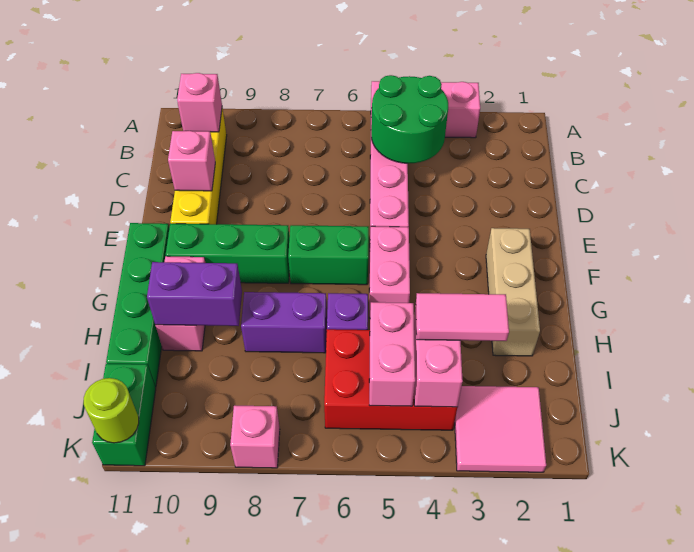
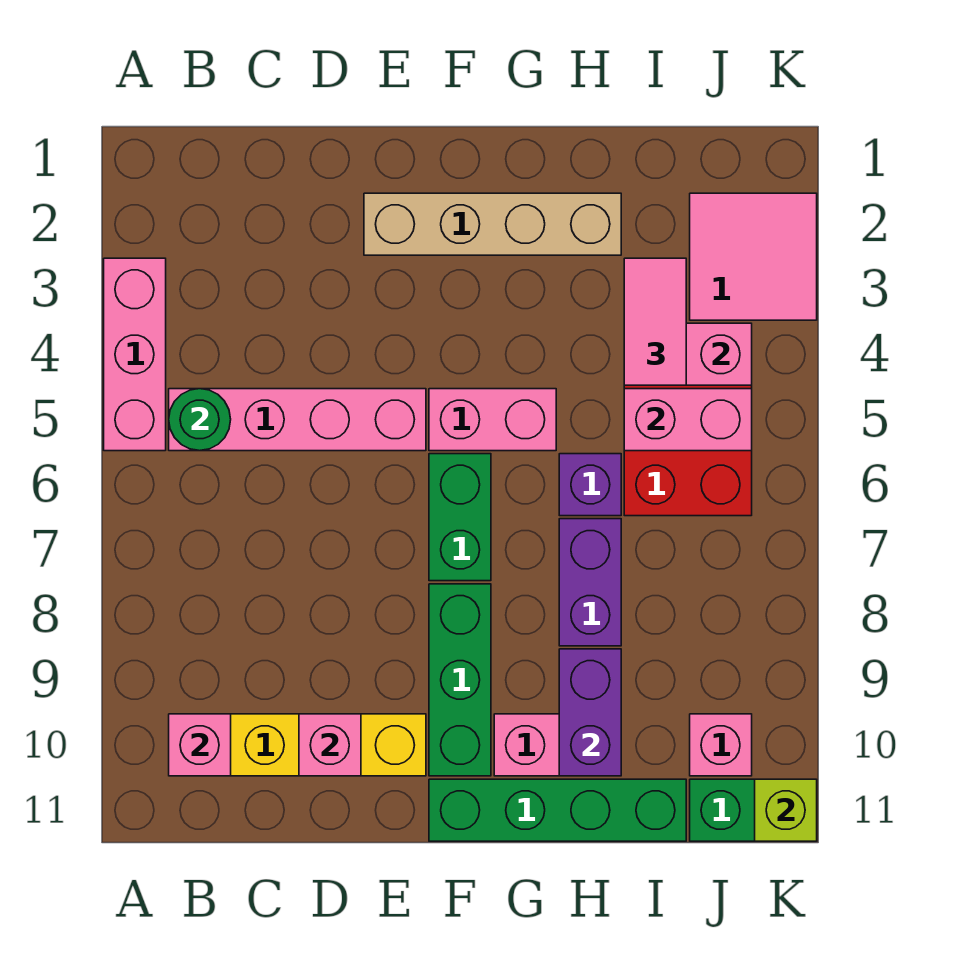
green 2x2 round brick [371,75,448,163] -> green 1x1 round brick [169,389,231,451]
tan 1x3 brick [486,228,540,356] -> tan 1x4 brick [364,193,621,255]
pink 1x1 brick [230,406,280,468] -> pink 1x1 brick moved to [690,714,752,776]
lime 1x1 round brick [84,378,139,443] -> lime 1x1 brick [755,779,817,841]

